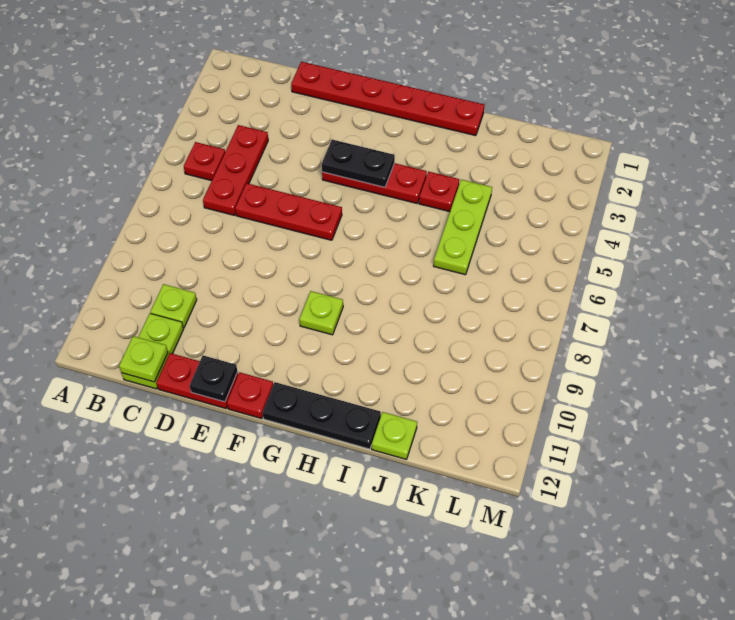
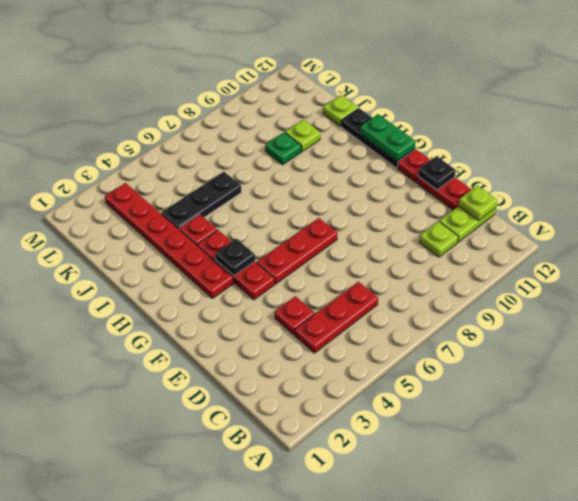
red 1x1 plate [184,142,225,181] -> red 1x1 plate moved to [275,296,315,335]
red 1x6 plate [291,62,485,136] -> red 1x6 plate moved to [105,183,233,298]
red 1x3 plate [235,183,342,240] -> red 1x3 plate turned to [257,218,338,284]
black 1x2 plate [322,140,395,187] -> black 1x1 plate [216,239,255,276]
lime 1x1 plate [299,291,343,335] -> lime 1x1 plate moved to [285,120,321,152]
none -> green 1x2 plate [360,114,416,161]
lime 1x3 plate [434,180,492,275] -> black 1x3 plate [161,172,241,229]
none -> green 1x1 plate [265,132,301,165]

